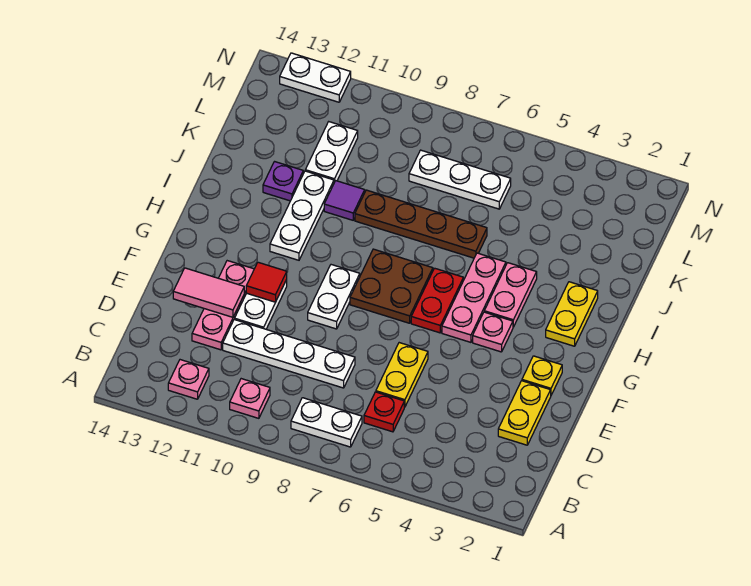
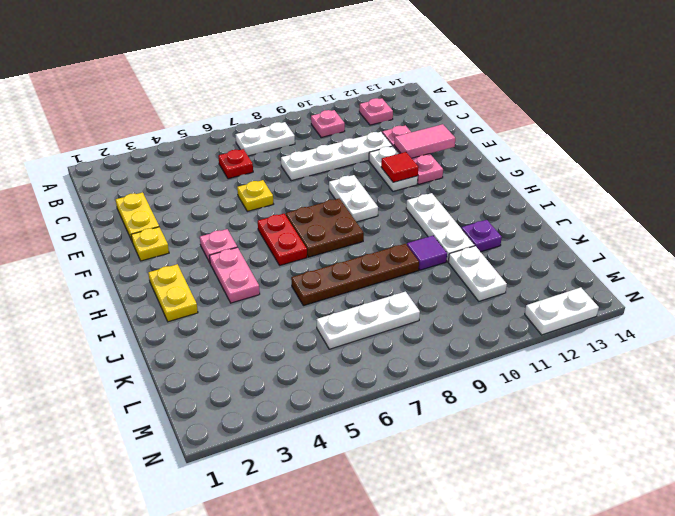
yellow 1x2 plate [376,343,428,407] -> yellow 1x1 plate [237,180,273,211]
pink 1x3 plate [442,253,506,342] -> none

